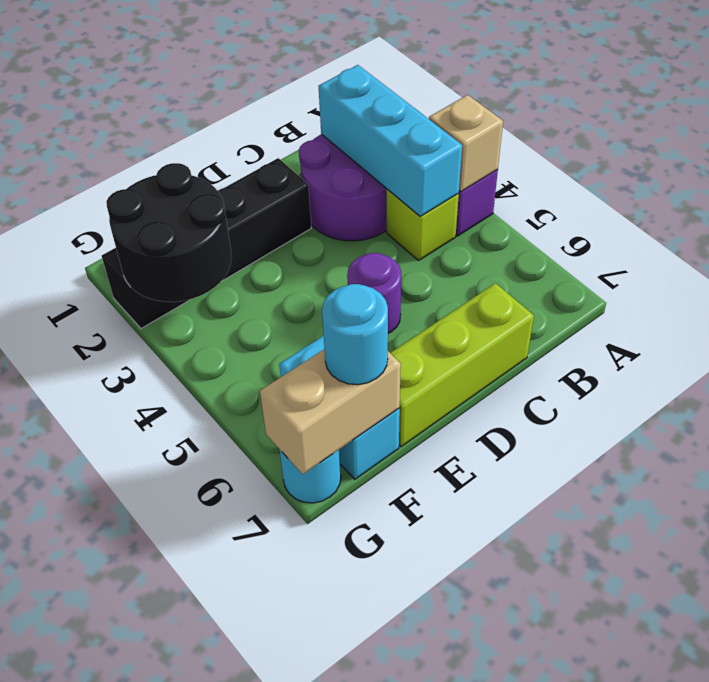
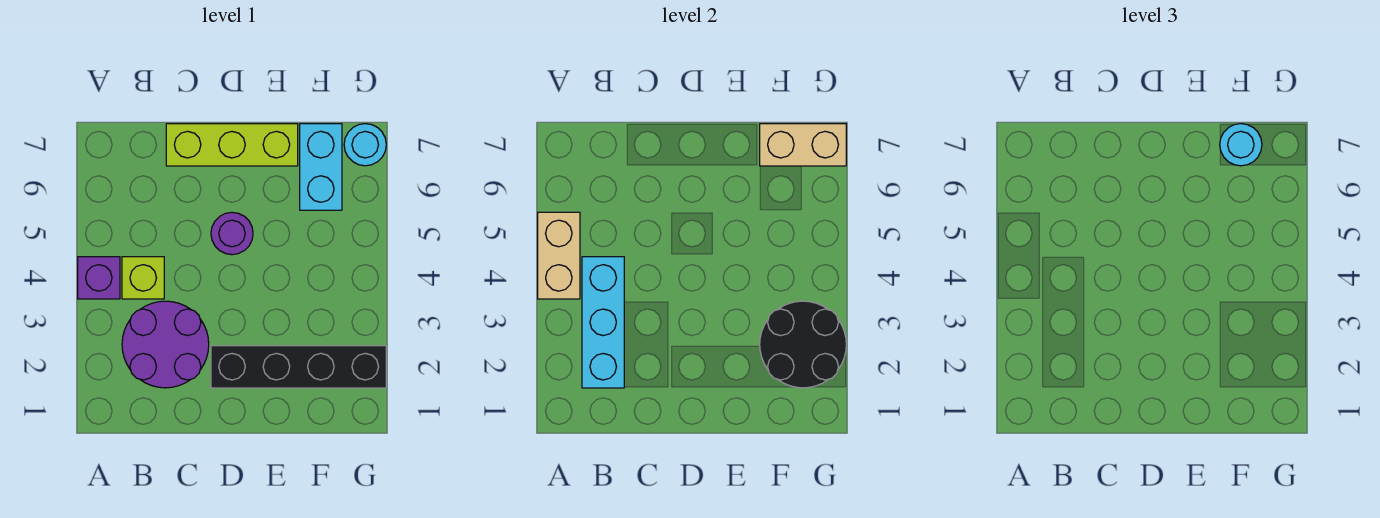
tan 1x1 brick [429,95,503,192] -> tan 1x2 brick [538,212,580,299]

